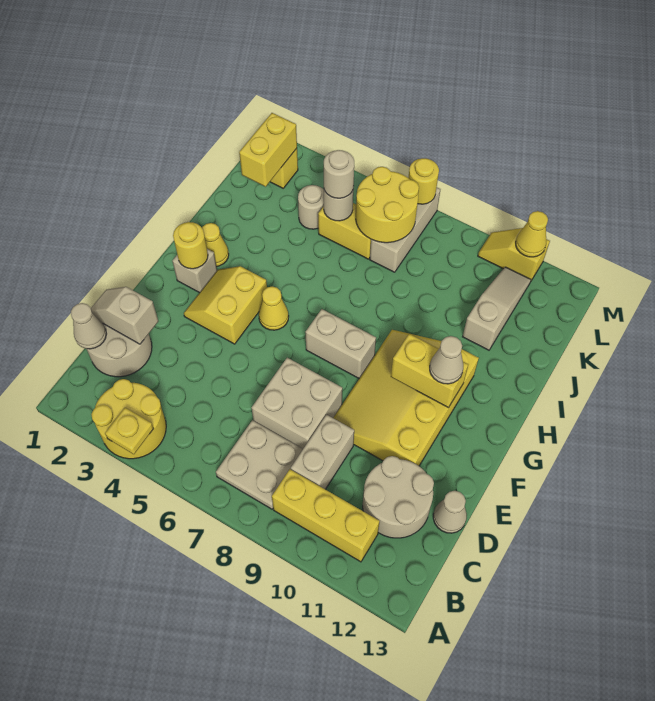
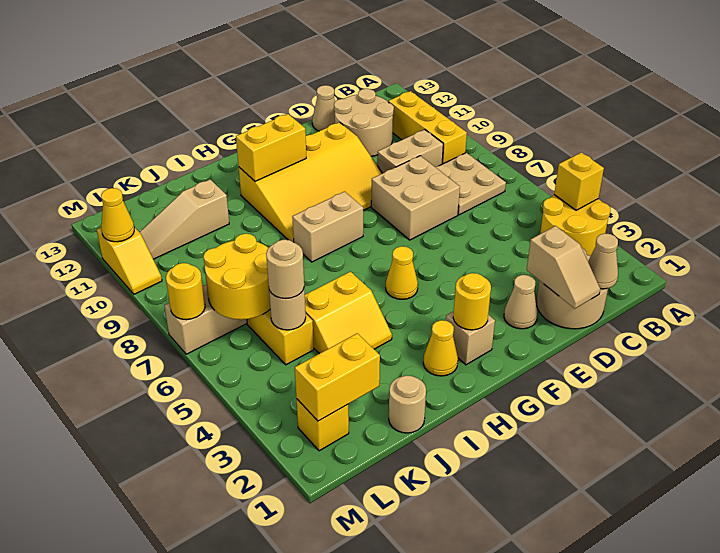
yellow 1x1 plate [105,408,154,454] -> yellow 1x1 brick [554,152,604,210]
yellow 2x2 slope [184,266,267,344] -> yellow 2x2 slope moved to [305,272,392,354]
tan 1x2 brick [305,309,376,378] -> tan 1x2 brick turned to [292,192,363,262]
yellow 1x2 brick [391,334,468,408] -> yellow 1x2 brick turned to [236,114,306,181]
tan 1x1 cone [430,336,463,384] -> tan 1x1 cone moved to [504,275,538,329]
tan 1x1 round brick [298,185,324,229] -> tan 1x1 round brick moved to [389,375,426,433]

